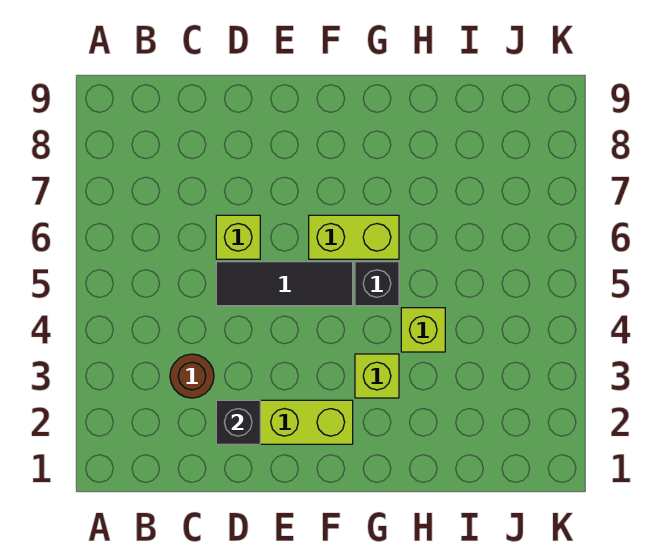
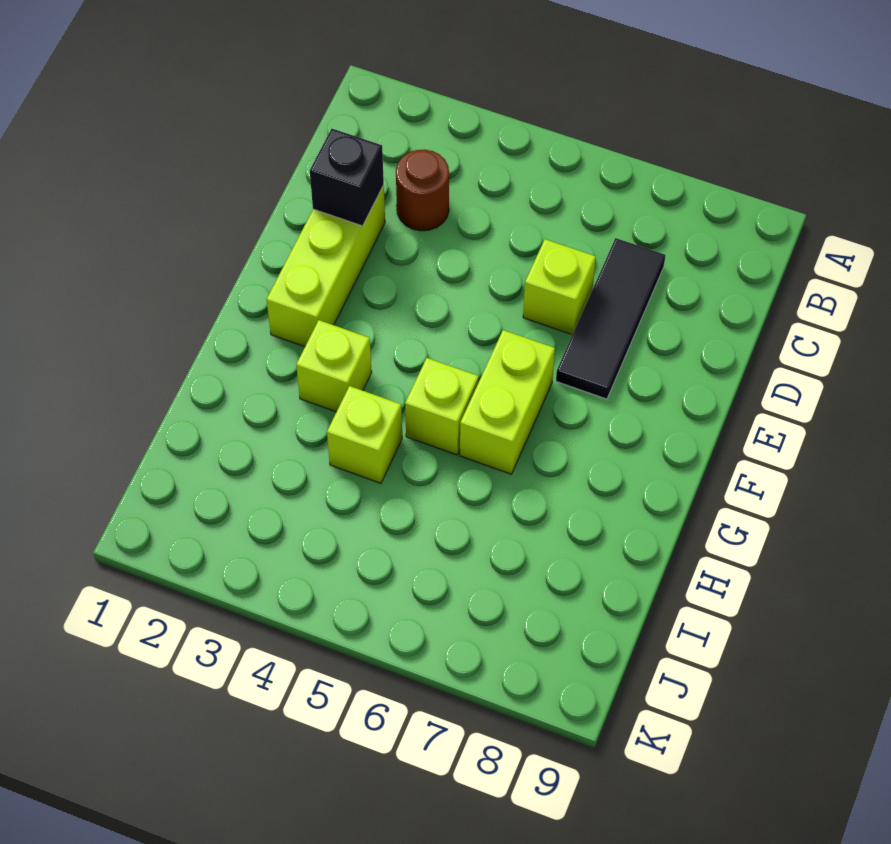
black 1x3 tile [216,262,353,306] -> black 1x3 tile moved to [556,238,665,399]
black 1x1 brick [355,262,399,306] -> lime 1x1 brick [405,358,479,455]

